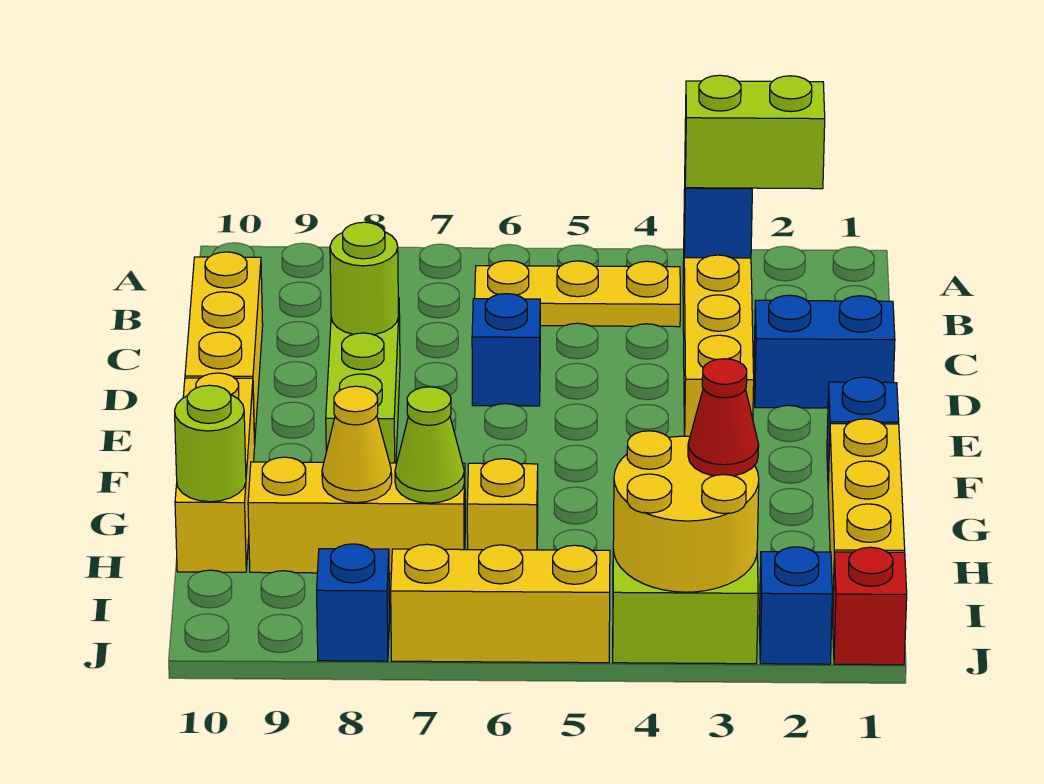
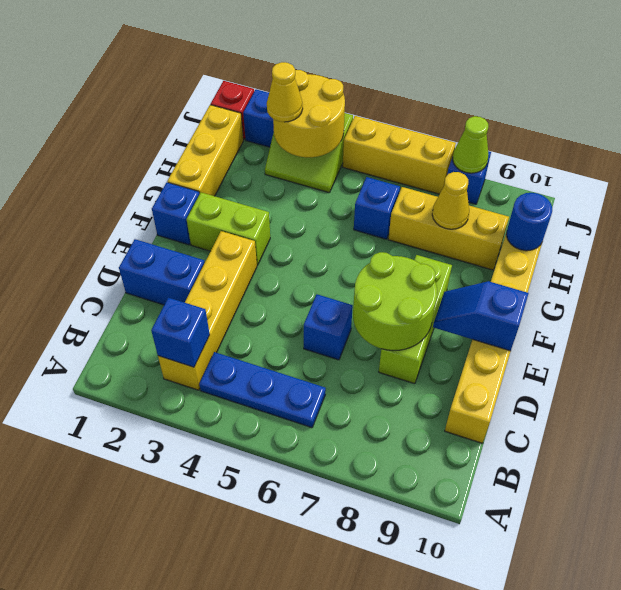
lime 1x2 brick [685,75,825,189] -> lime 1x2 brick moved to [186,192,270,265]
yellow 1x3 plate [475,261,680,327] -> blue 1x3 plate [199,352,326,428]
lime 1x1 round brick [330,222,399,335] -> lime 2x2 round brick [353,252,437,351]
none -> blue 1x2 slope [433,281,529,351]
yellow 1x1 brick [467,459,538,550] -> blue 1x1 brick [354,177,400,239]
lime 1x1 cone [395,387,464,503] -> lime 1x1 cone moved to [453,116,489,173]
lime 1x1 round brick [175,385,246,502] -> blue 1x1 round brick [506,193,552,251]
red 1x1 cone [688,359,759,476] -> yellow 1x1 cone [267,62,303,122]

